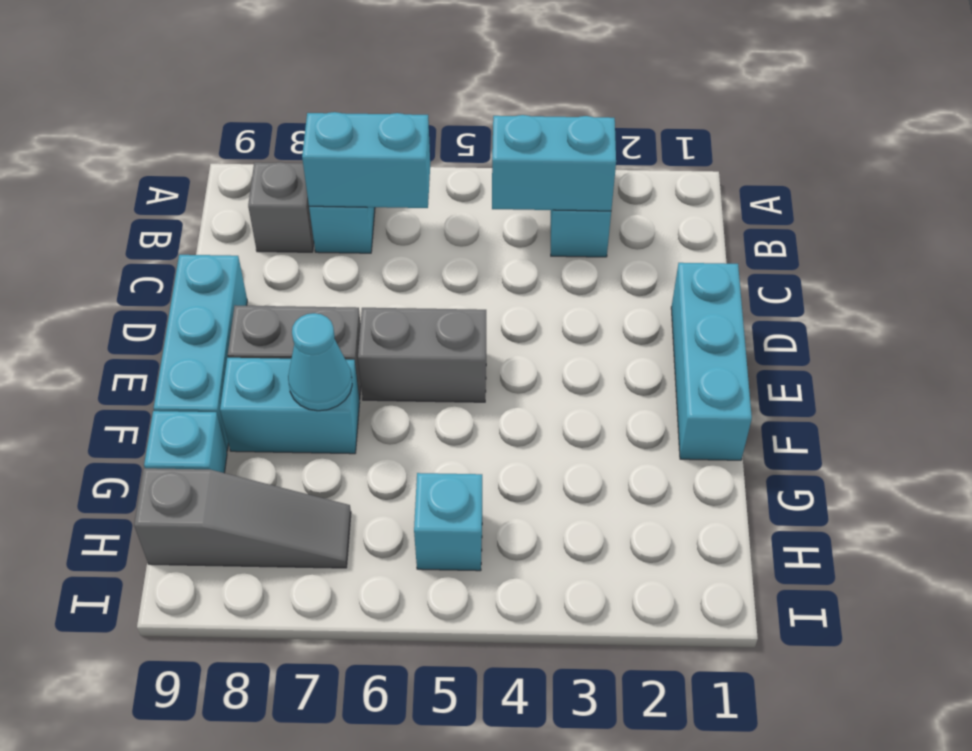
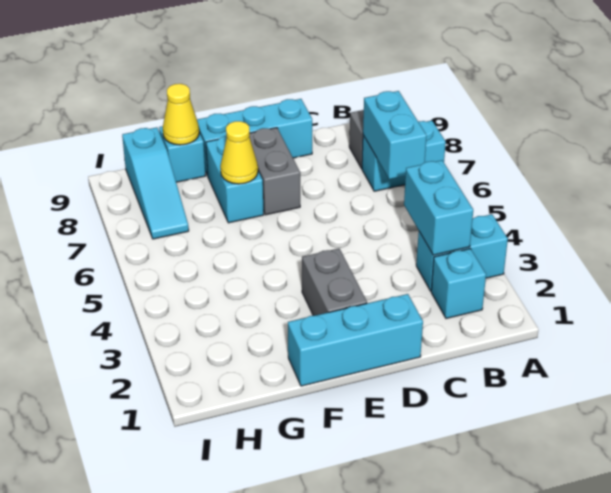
grey 1x2 brick [358,308,486,402] -> grey 1x2 brick moved to [302,249,367,316]
cyan 1x1 cone [288,313,352,411] -> yellow 1x1 cone [220,121,258,184]
none -> yellow 1x1 cone [163,84,199,145]
cyan 1x1 brick [414,473,482,571] -> cyan 1x1 brick moved to [431,249,486,318]
grey 1x3 slope [134,468,351,568] -> cyan 1x3 slope [122,127,189,239]

